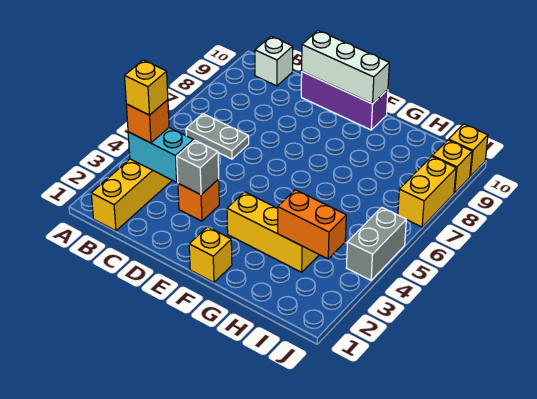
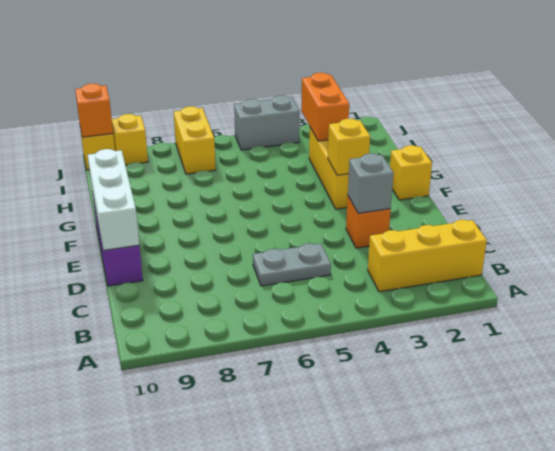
cyan 1x2 brick [128,128,194,182] -> none
orange 1x1 brick [126,100,169,143] -> orange 1x1 brick moved to [75,84,113,137]
yellow 1x1 brick [125,60,168,115] -> yellow 1x1 brick moved to [328,119,370,175]
grey 1x2 plate [186,114,249,159] -> grey 1x2 plate turned to [253,244,331,286]
white 1x1 brick [255,36,293,86] -> none
yellow 1x2 brick [398,157,456,227] -> yellow 1x2 brick turned to [174,106,216,174]

